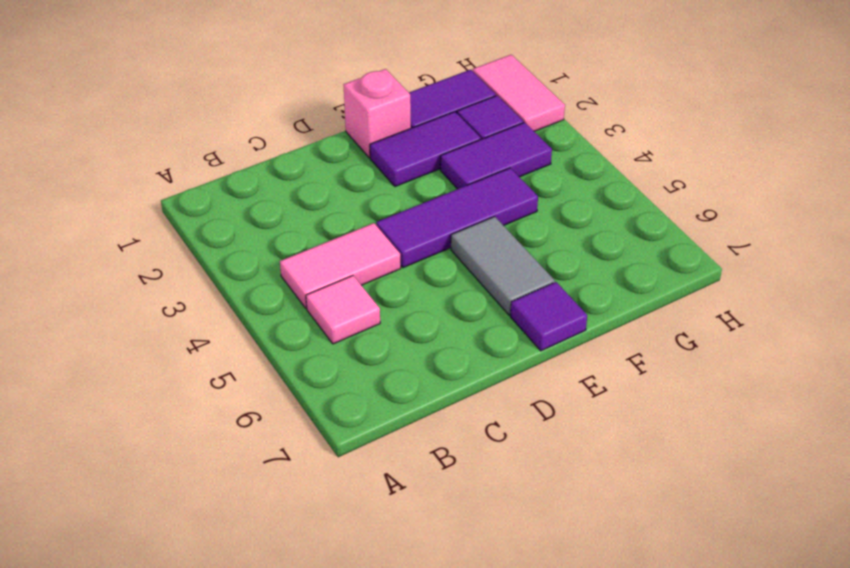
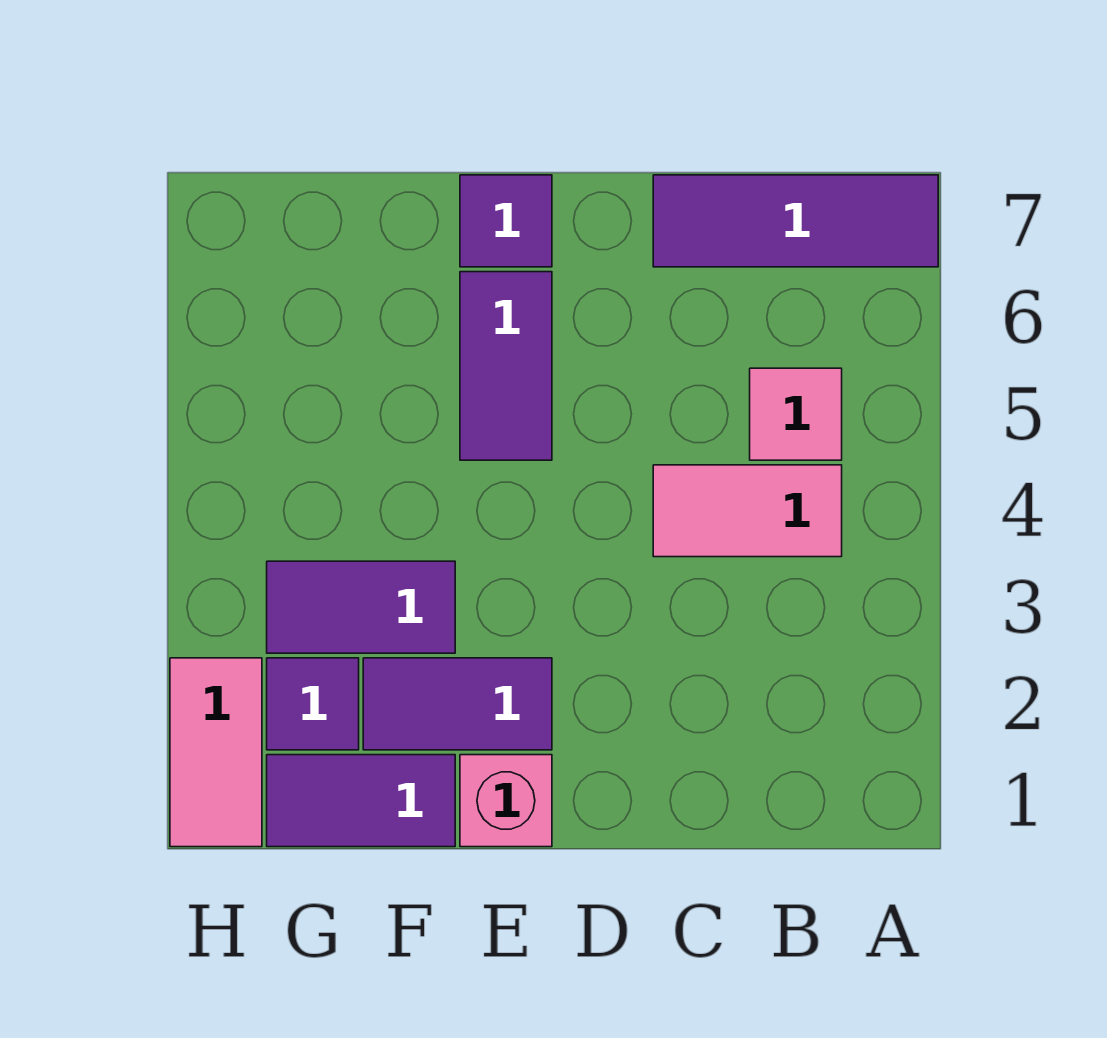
purple 1x3 tile [376,168,538,268] -> purple 1x3 tile moved to [653,175,938,267]
grey 1x2 tile [451,217,555,315] -> purple 1x2 tile [460,272,552,460]

